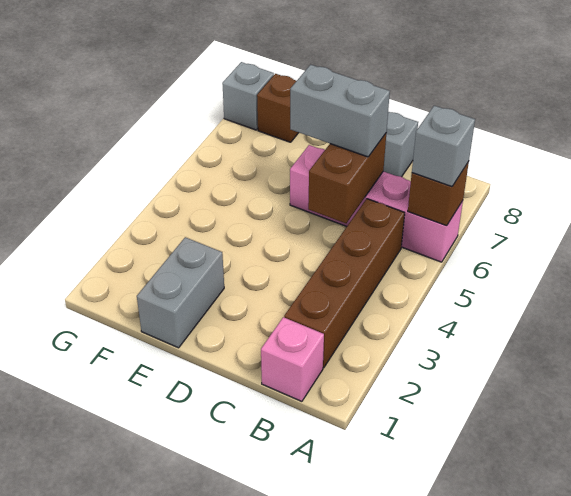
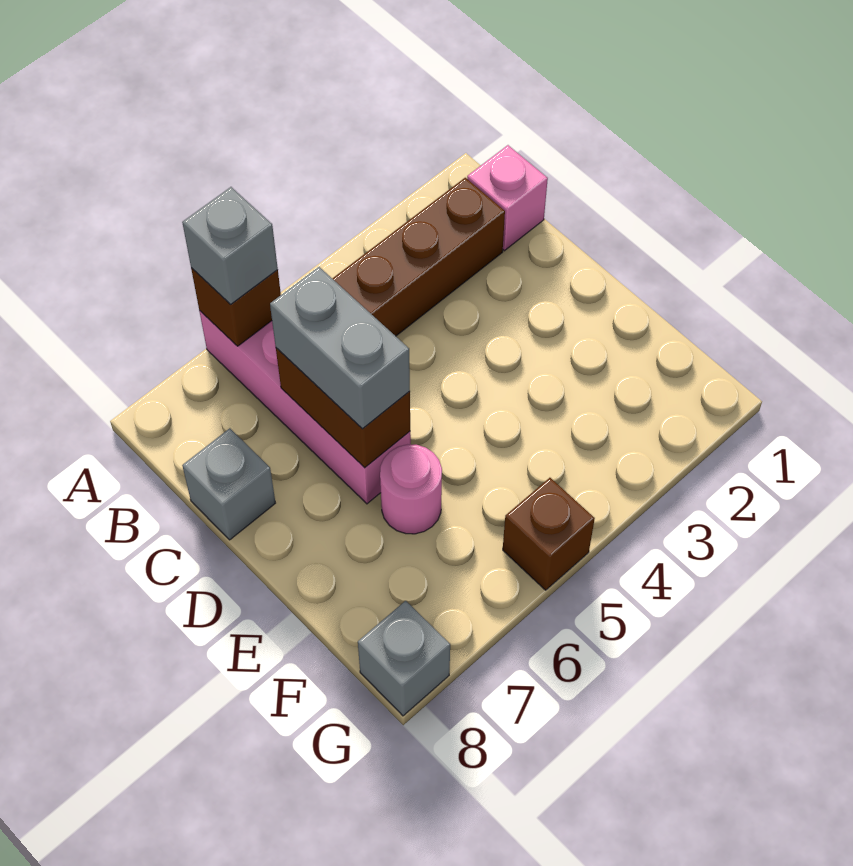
brown 1x2 brick [308,134,386,223] -> brown 1x2 brick turned to [276,348,410,468]
grey 1x2 brick [137,237,224,348] -> none
none -> pink 1x1 round brick [380,444,442,534]
brown 1x1 brick [257,74,299,142] -> brown 1x1 brick moved to [503,478,595,590]

